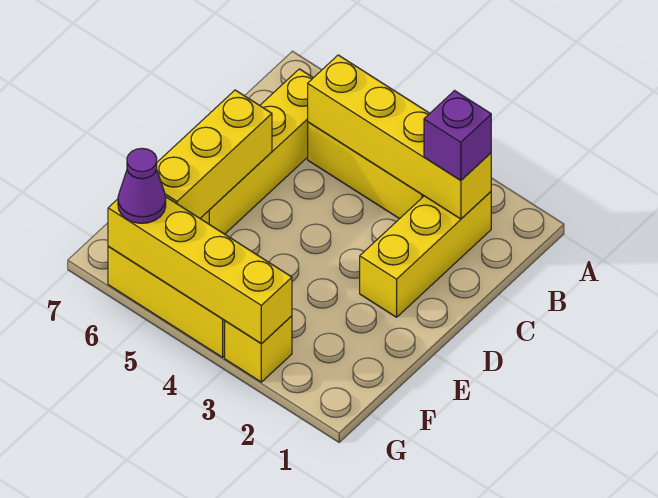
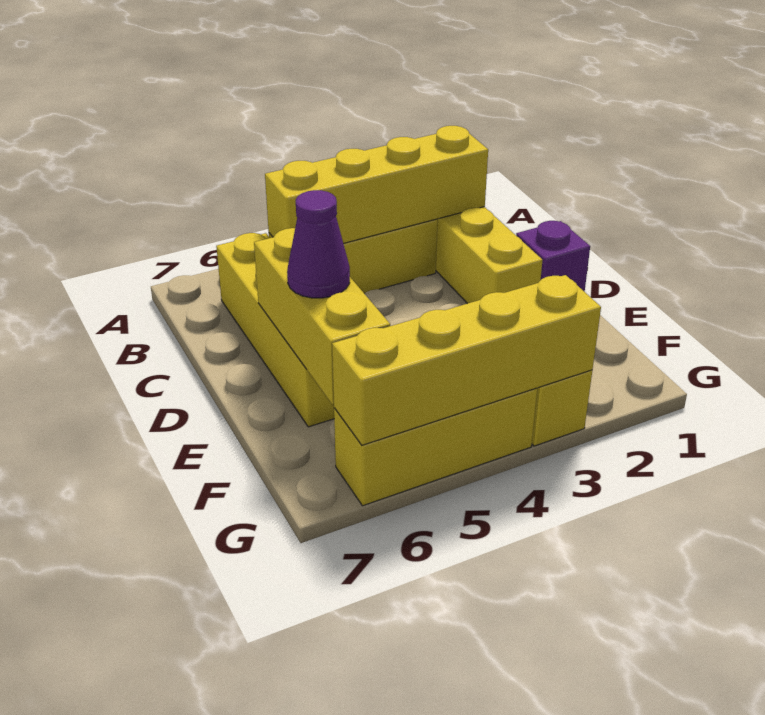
purple 1x1 brick [424,91,491,181] -> purple 1x1 brick moved to [516,221,590,292]
purple 1x1 cone [118,148,166,223] -> purple 1x1 cone moved to [287,190,350,298]

